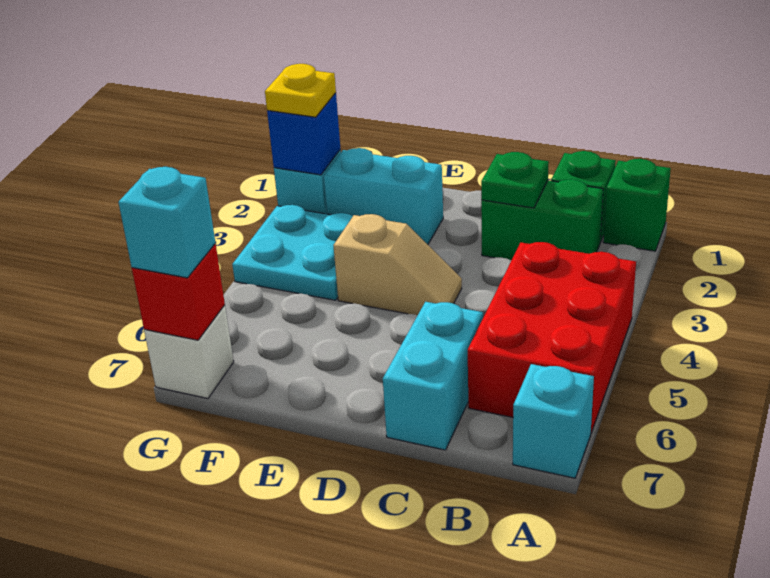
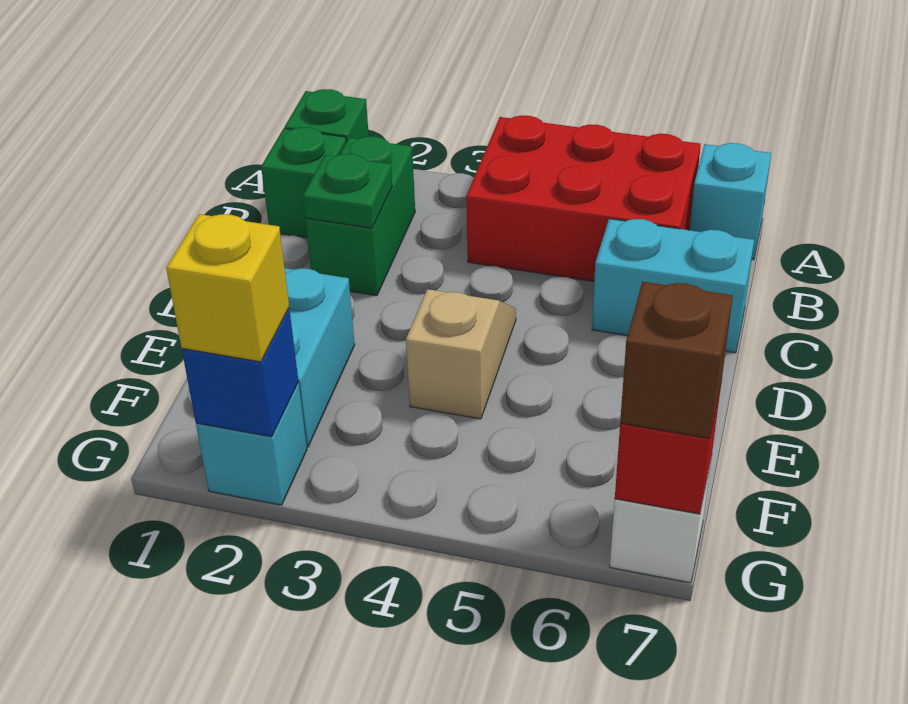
cyan 2x2 plate [232,205,353,300] -> none
yellow 1x1 plate [265,64,336,117] -> yellow 1x1 brick [166,214,289,362]
cyan 1x1 brick [118,167,215,278] -> brown 1x1 brick [620,282,733,439]

